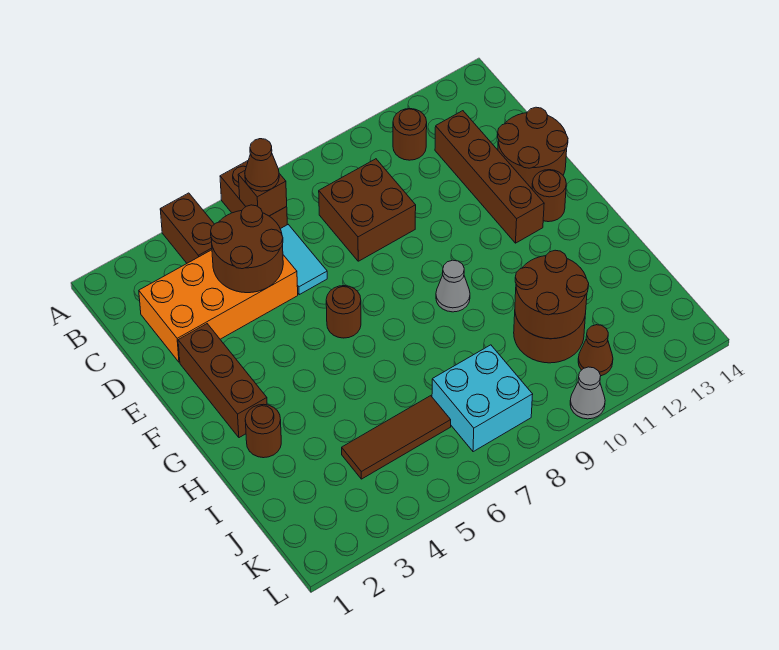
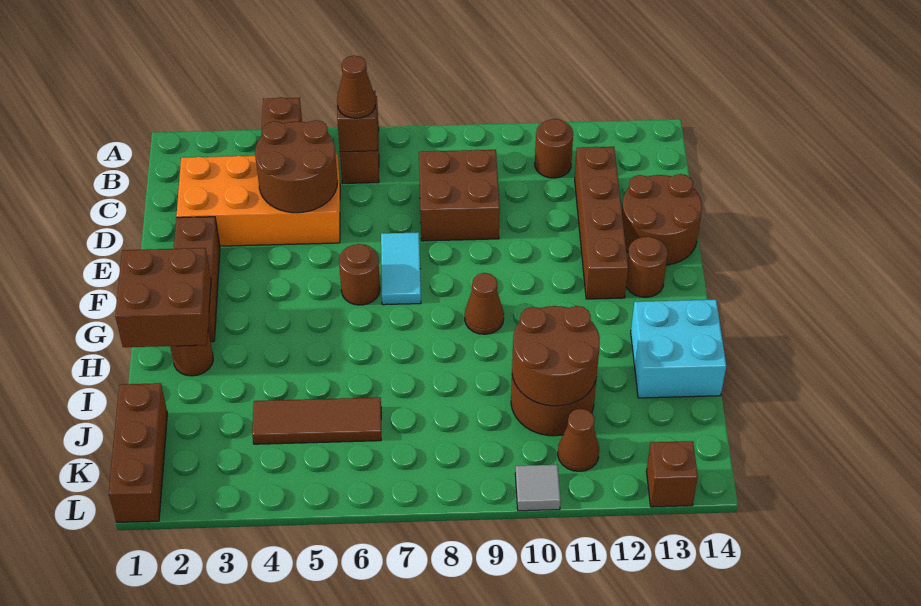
cyan 1x2 tile [281,225,327,295] -> cyan 1x2 tile moved to [381,232,421,305]
none -> brown 2x2 brick [115,248,211,347]
grey 1x1 cone [436,260,470,312] -> brown 1x1 cone [465,273,504,334]
none -> brown 1x3 brick [109,383,167,522]
cyan 2x2 brick [432,345,533,452] -> cyan 2x2 brick moved to [631,300,726,398]
grey 1x1 cone [570,367,605,419] -> grey 1x1 tile [515,465,561,511]
none -> brown 1x1 brick [647,441,698,507]

